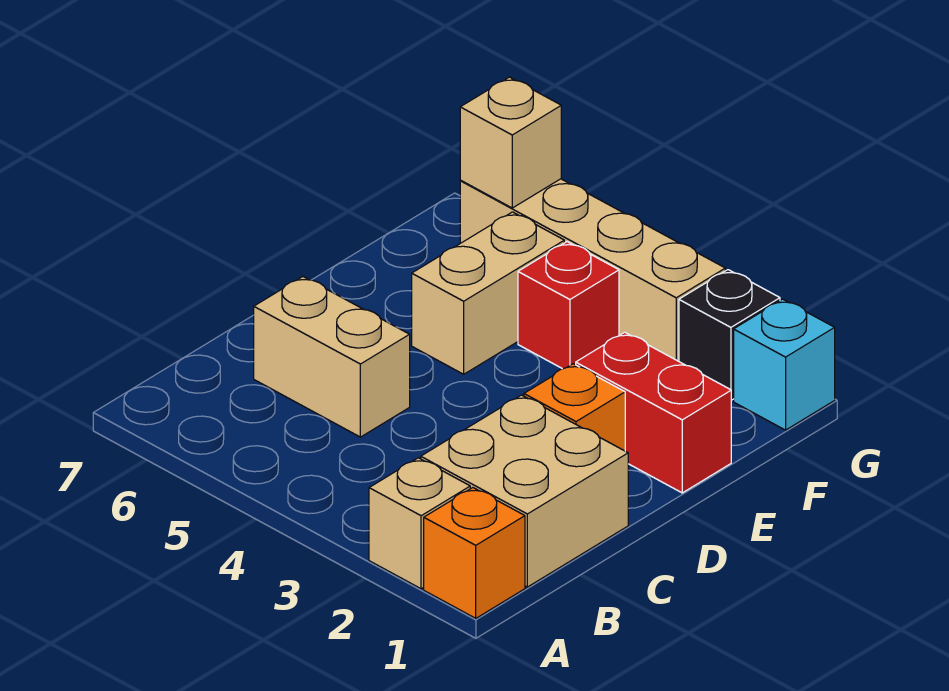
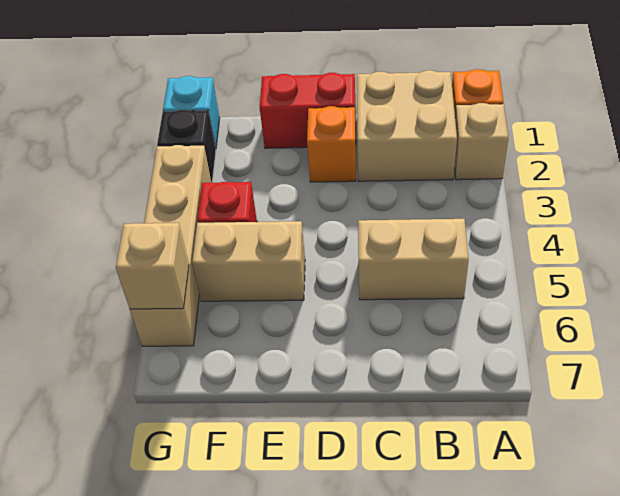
tan 1x2 brick [254,277,410,437] -> tan 1x2 brick turned to [358,219,468,300]
red 1x2 brick [576,332,731,493] -> red 1x2 brick turned to [260,73,356,148]

